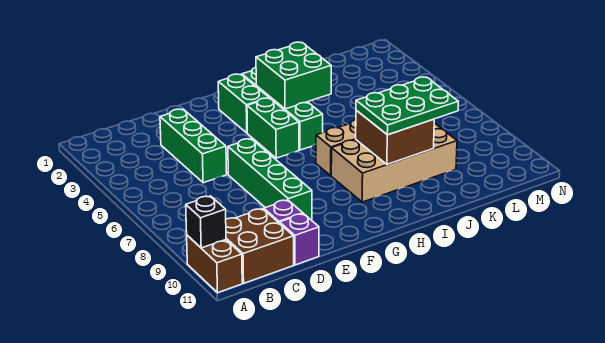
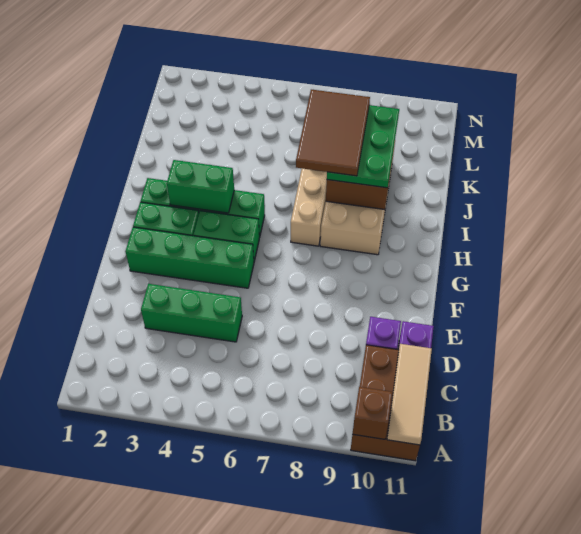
black 1x1 brick [186,196,226,248] -> brown 1x1 brick [353,387,392,439]
none -> tan 1x3 tile [387,344,432,445]
green 1x4 brick [228,139,312,220] -> green 1x4 brick moved to [125,227,254,288]
green 2x2 brick [256,42,331,109] -> green 1x2 brick [167,160,234,213]
none -> brown 2x3 tile [296,90,370,176]

